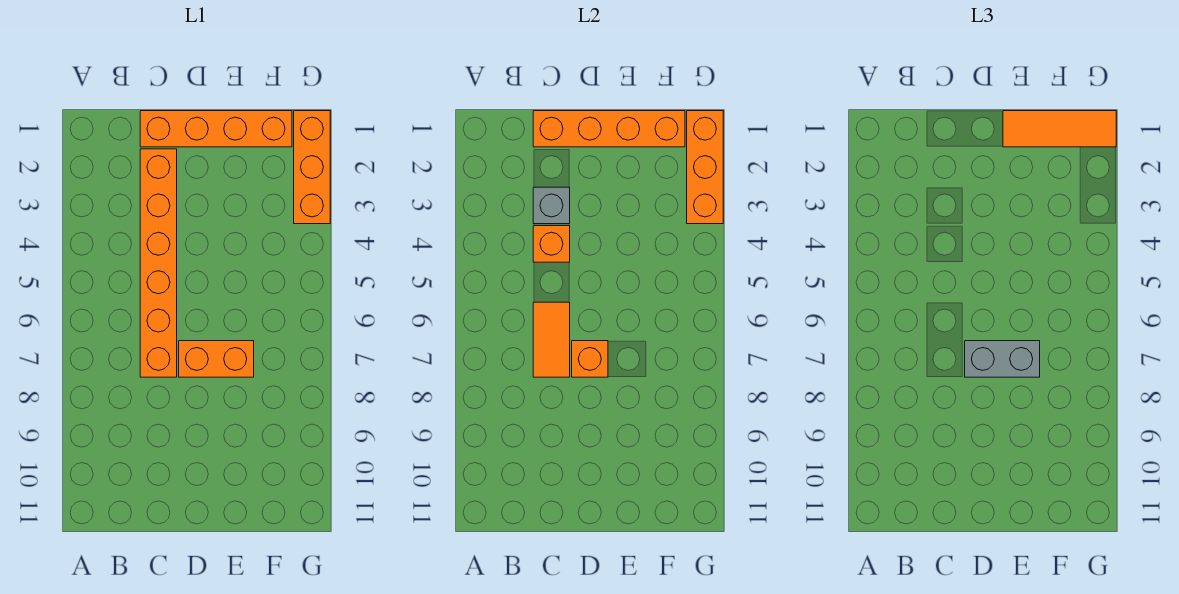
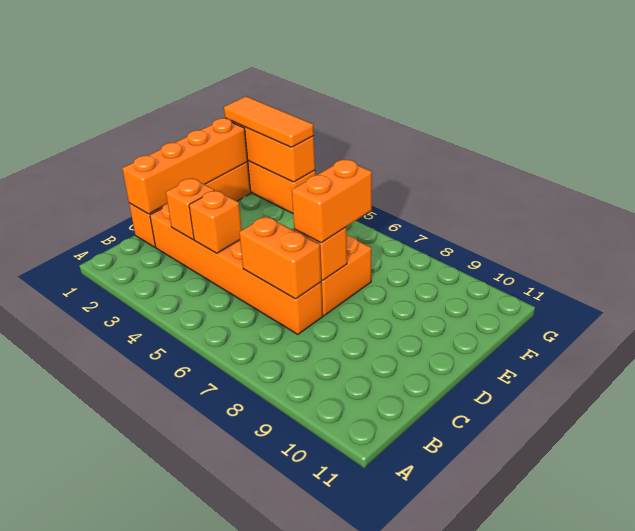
grey 1x1 brick [533,187,570,224] -> orange 1x1 brick [166,178,214,240]
orange 1x2 tile [533,302,570,377] -> orange 1x2 brick [239,216,321,299]
grey 1x2 brick [965,341,1040,377] -> orange 1x2 brick [292,160,372,243]
orange 1x3 tile [1003,111,1116,147] -> orange 1x3 tile turned to [224,96,314,147]

